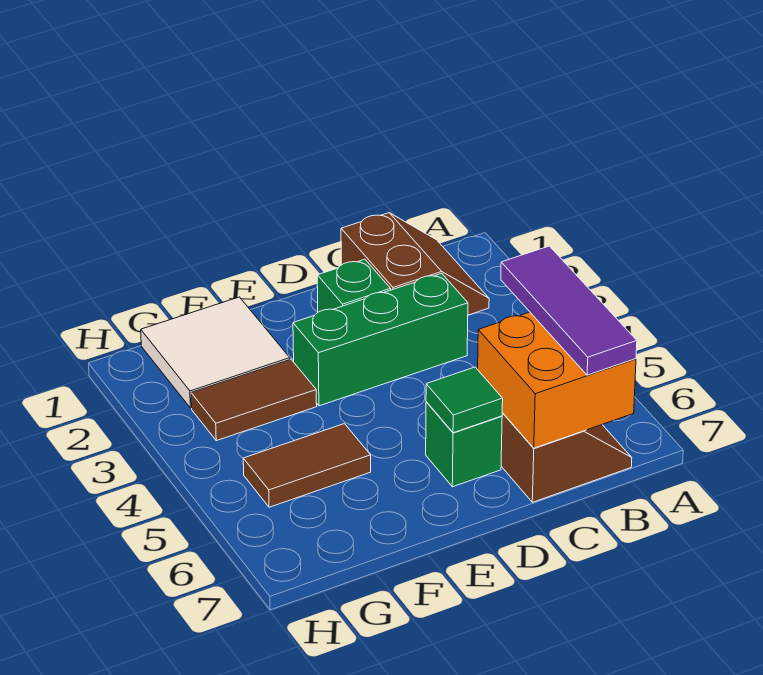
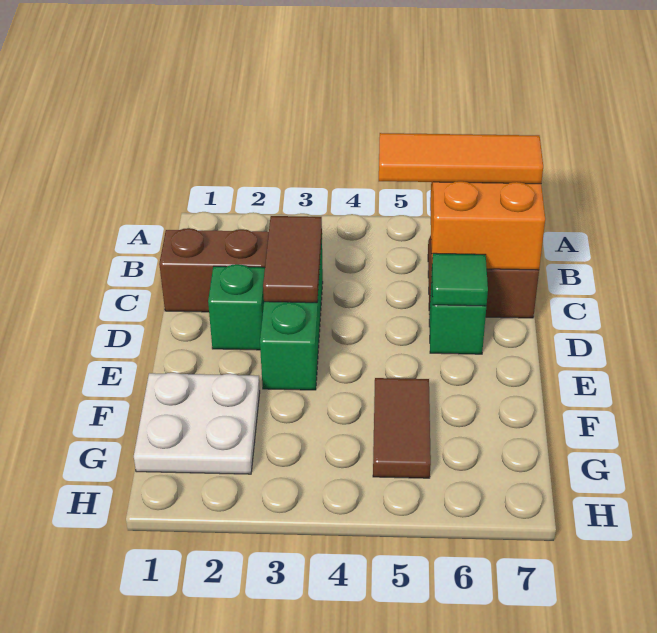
purple 1x3 tile [501,246,637,375] -> orange 1x3 tile [379,133,543,184]
white 2x2 tile [141,297,290,408] -> white 2x2 plate [134,373,260,474]
brown 1x2 tile [191,359,317,441] -> brown 1x2 tile moved to [263,216,322,303]

